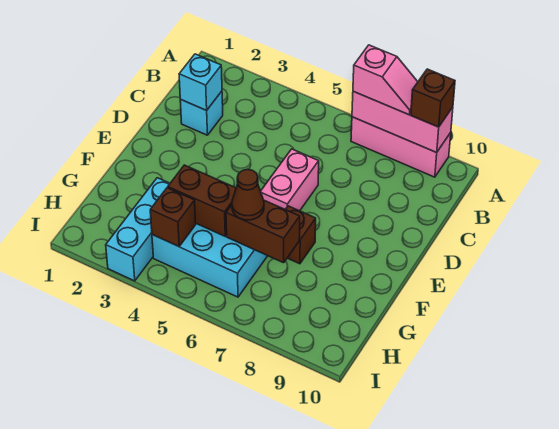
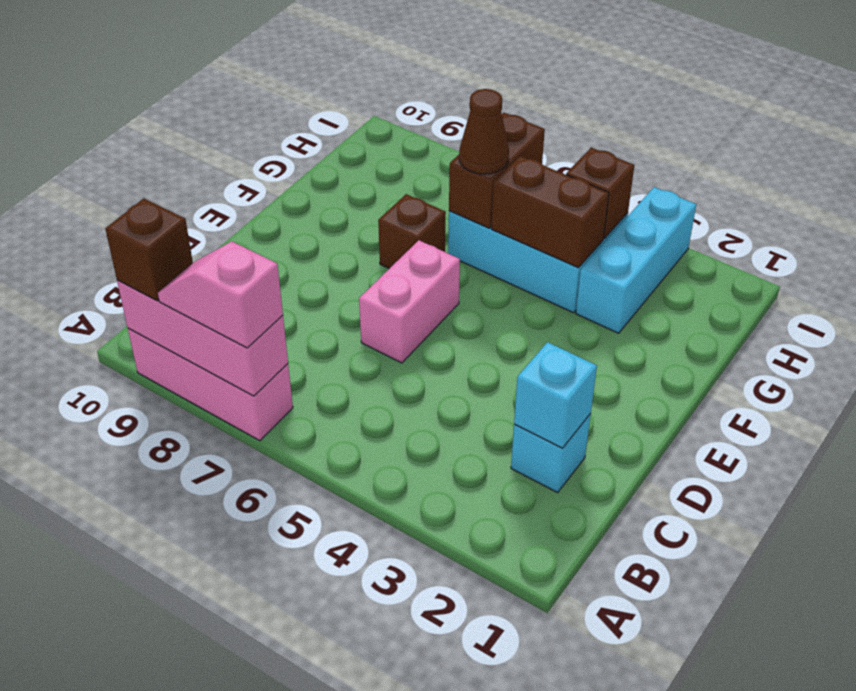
brown 1x2 brick [226,200,300,263] -> brown 1x2 brick turned to [449,113,545,228]

